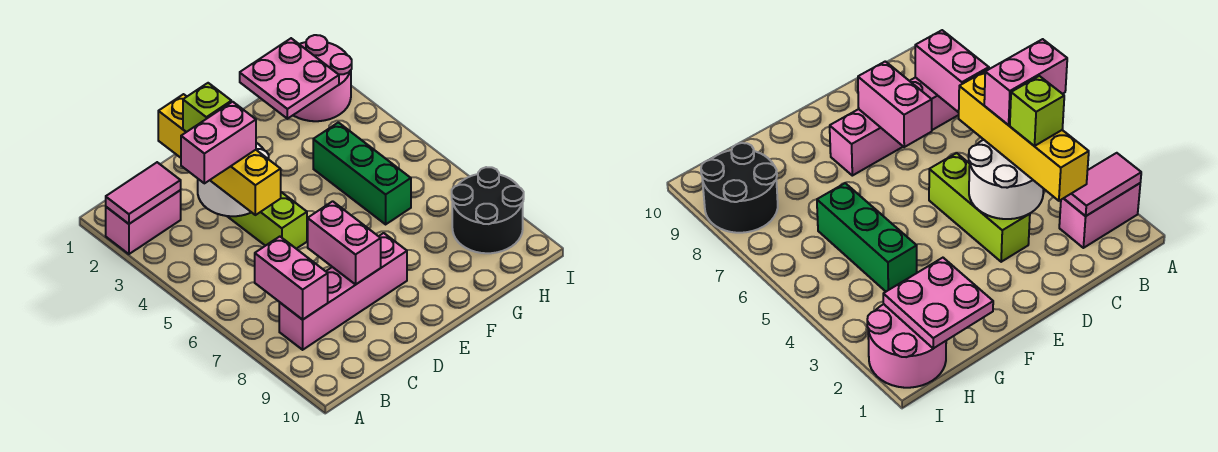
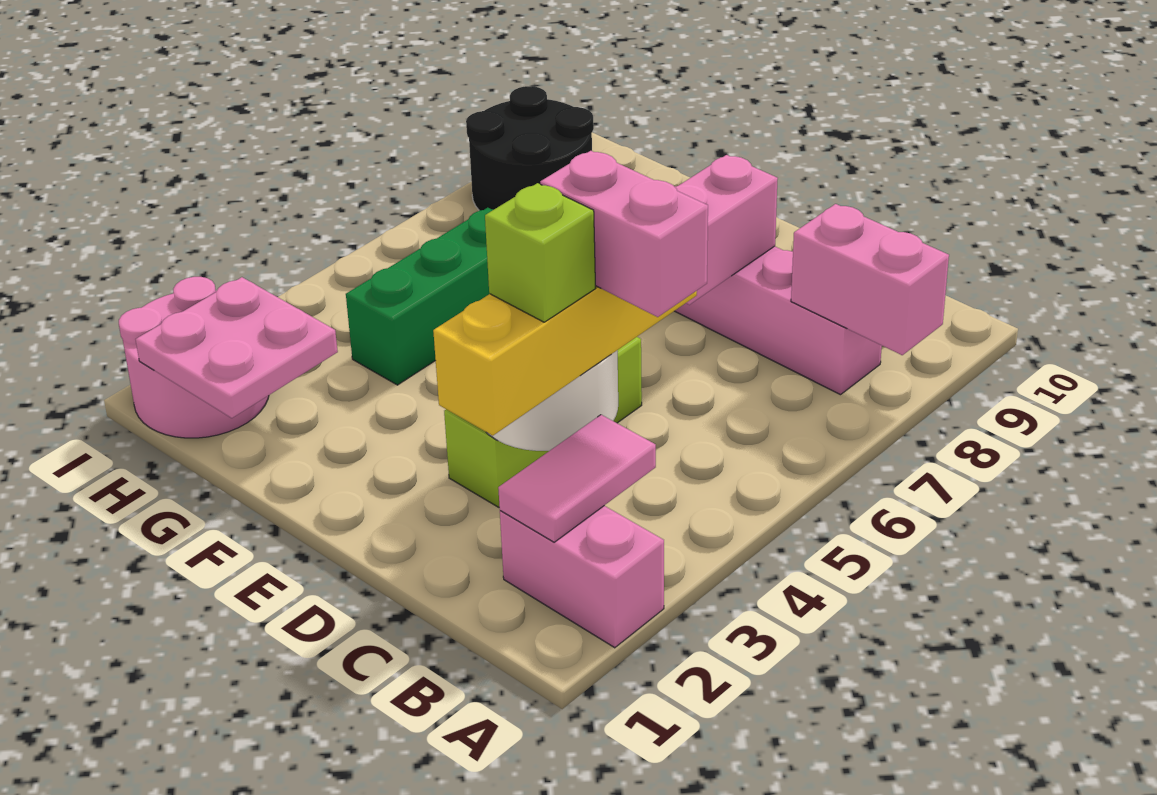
pink 1x2 tile [106,162,181,224] -> pink 1x2 tile turned to [498,415,656,542]
pink 1x2 brick [255,237,328,320] -> pink 1x2 brick turned to [791,204,949,355]

